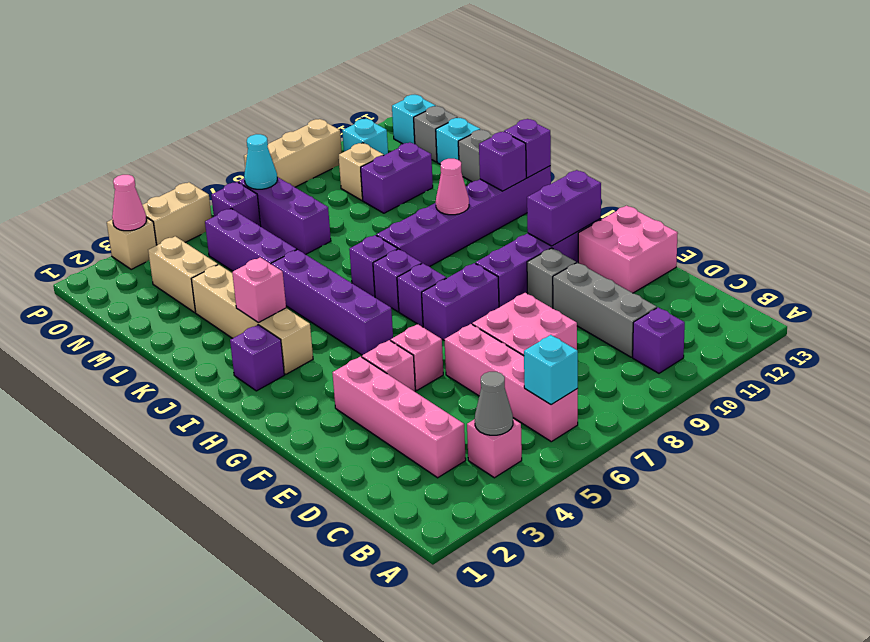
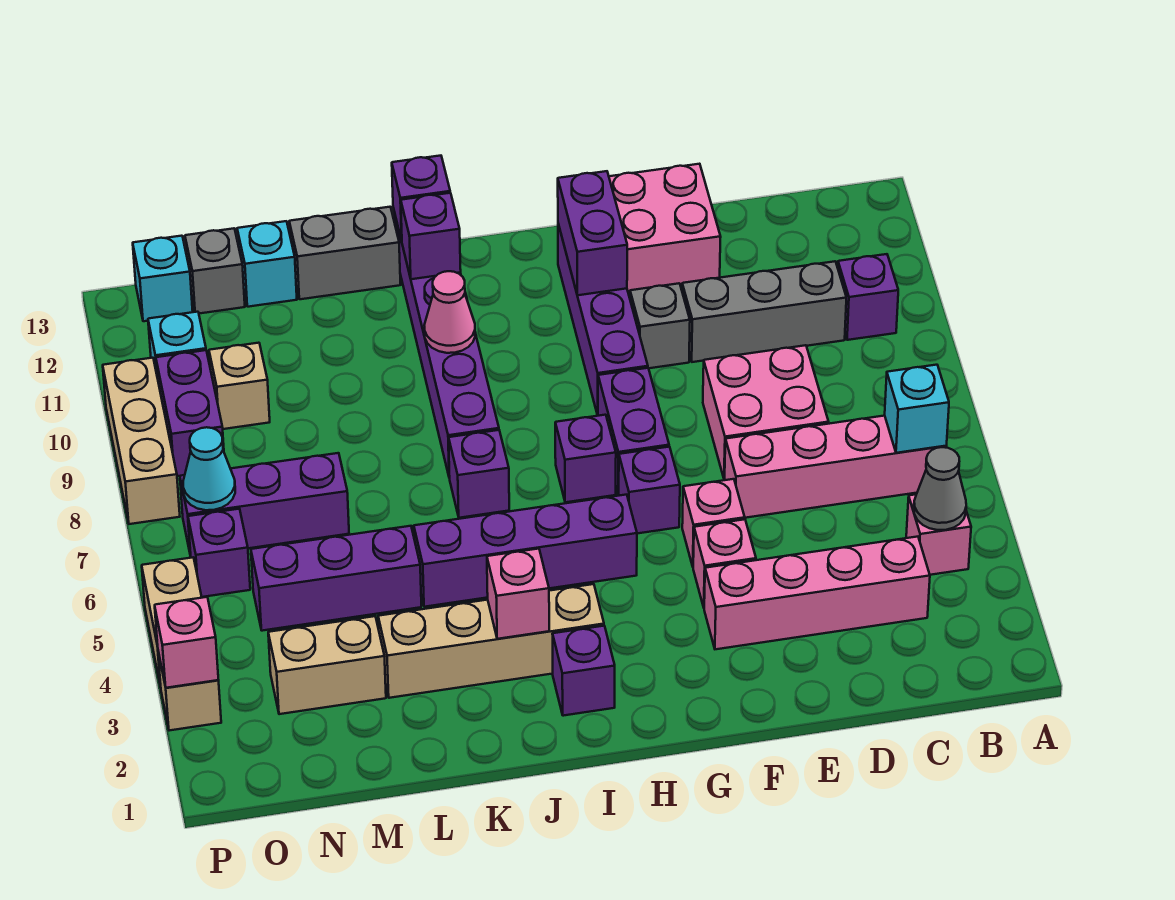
purple 1x1 brick [373,249,422,312] -> purple 1x1 brick moved to [618,447,680,533]
purple 1x2 brick [361,142,433,213] -> purple 1x2 brick moved to [156,350,224,476]
pink 1x1 cone [112,175,147,231] -> pink 1x1 brick [155,597,218,688]

